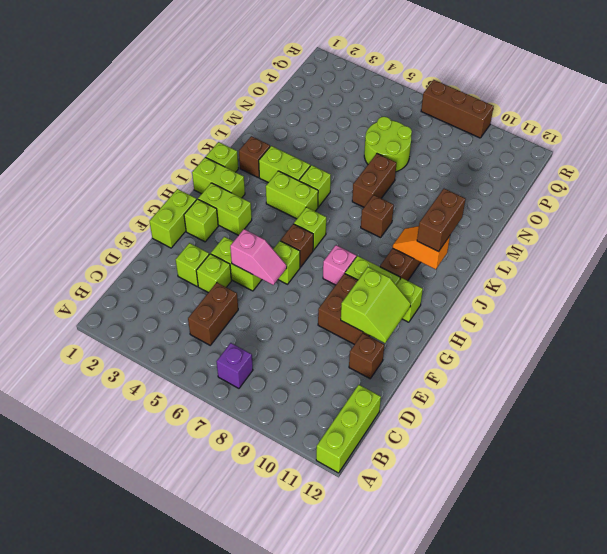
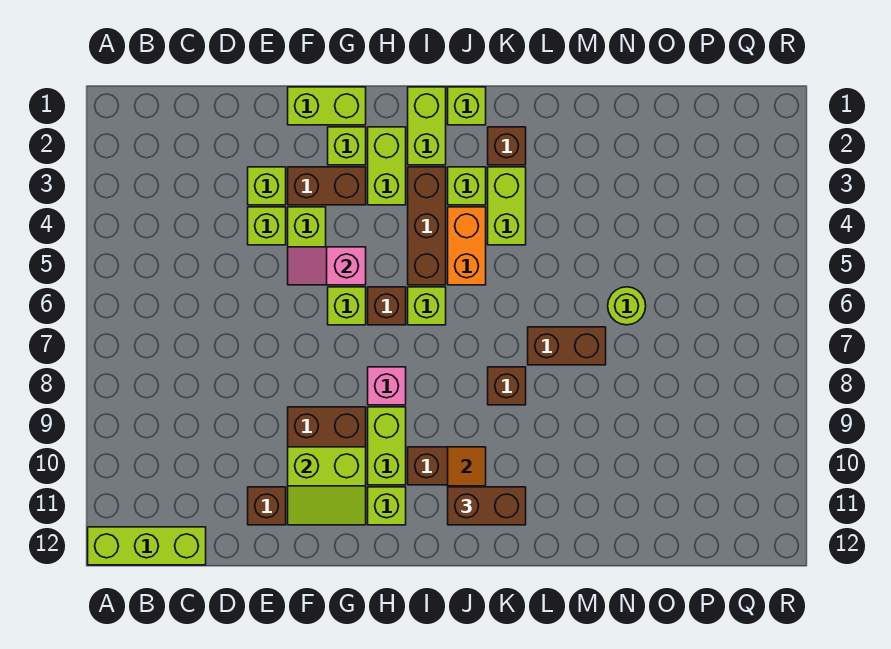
purple 1x1 brick [216,343,253,388] -> none
brown 1x2 brick [188,283,238,345] -> brown 1x2 brick moved to [288,167,366,205]
pink 1x2 slope [230,229,287,285] -> pink 1x2 slope turned to [288,247,366,285]
lime 1x2 brick [266,171,318,219] -> orange 1x2 brick [448,207,486,285]
lime 1x1 brick [299,165,331,207] -> lime 1x1 brick moved to [448,167,486,205]
lime 2x2 round brick [364,117,412,172] -> lime 1x1 round brick [608,287,646,325]
brown 1x3 brick [421,80,494,138] -> brown 1x3 brick moved to [408,167,446,285]

